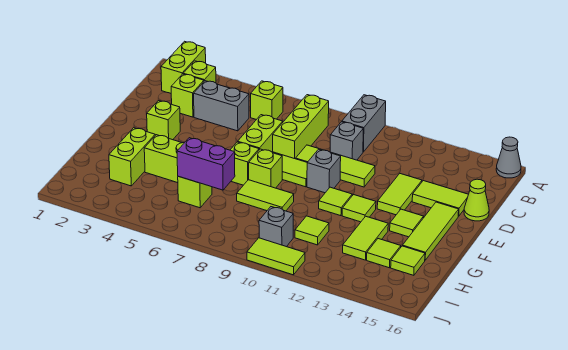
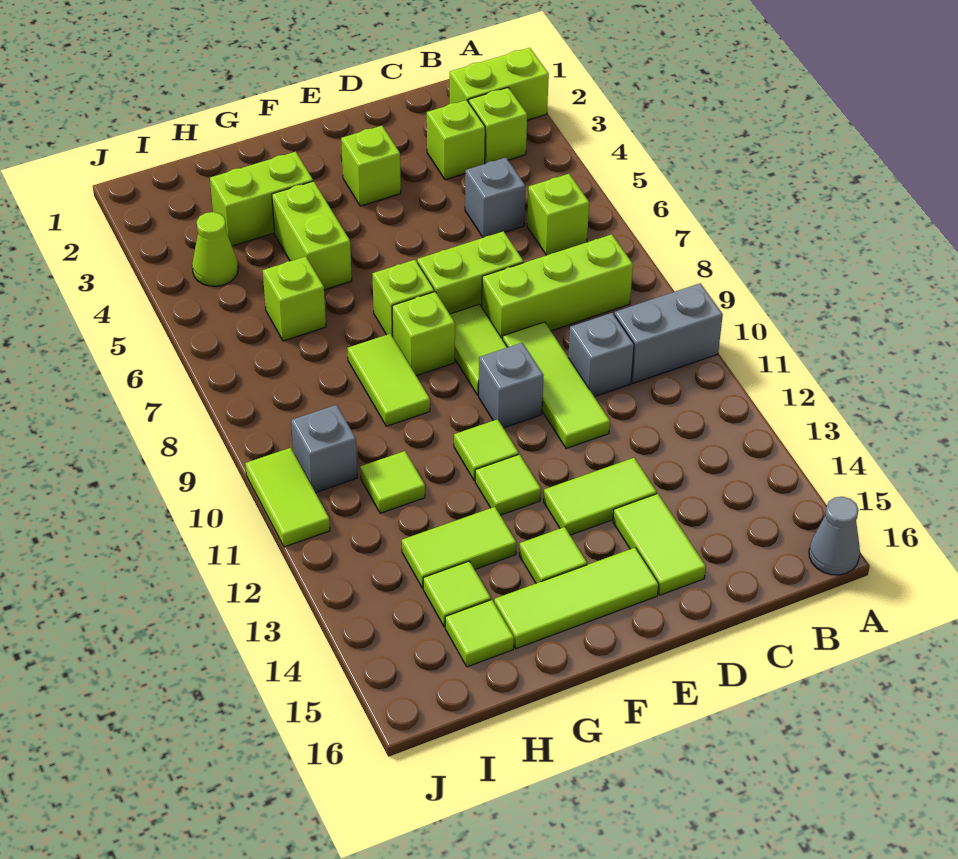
grey 1x2 brick [194,81,249,131] -> grey 1x1 brick [465,158,525,238]
lime 1x1 cone [464,179,489,221] -> lime 1x1 cone moved to [192,212,238,286]
purple 1x2 brick [177,138,235,190] -> none

